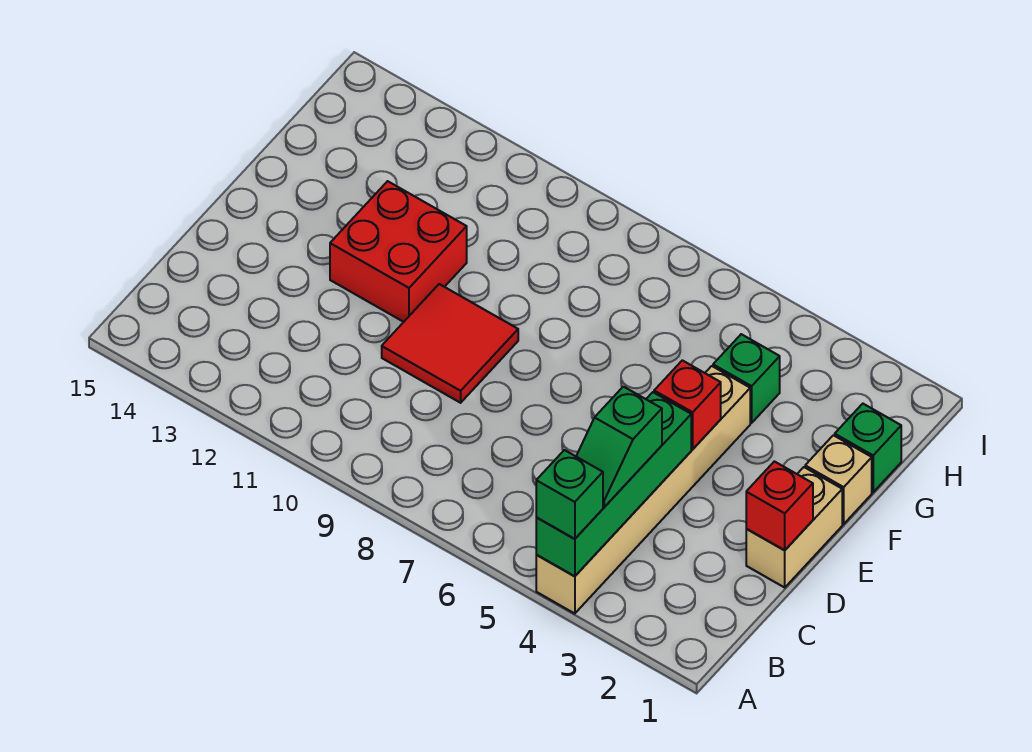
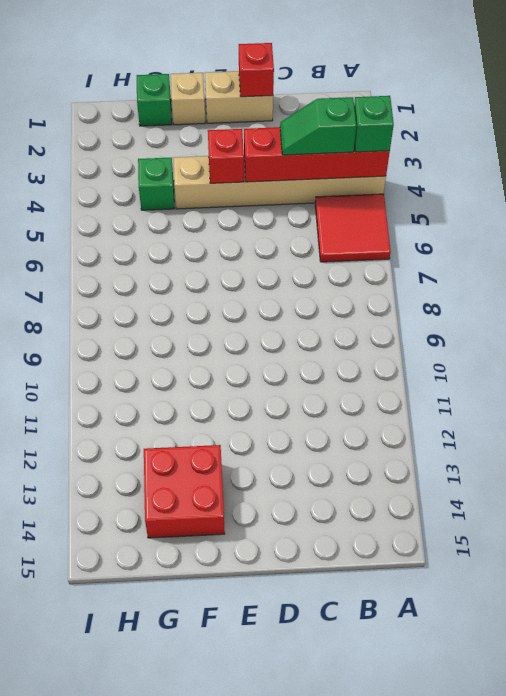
green 1x4 brick [536,392,691,576] -> red 1x4 brick [244,127,390,182]
green 1x2 slope [576,387,662,507] -> green 1x2 slope turned to [280,97,356,155]
red 2x2 tile [382,284,518,403] -> red 2x2 tile moved to [315,194,391,262]
red 2x2 brick [330,181,467,322] -> red 2x2 brick moved to [144,445,225,538]

